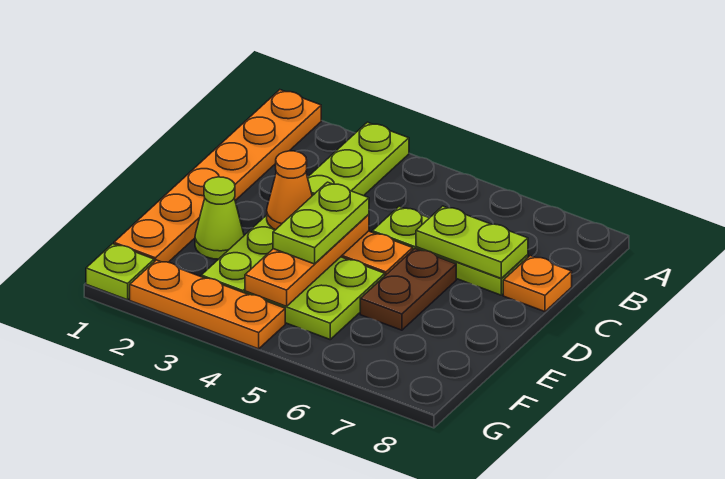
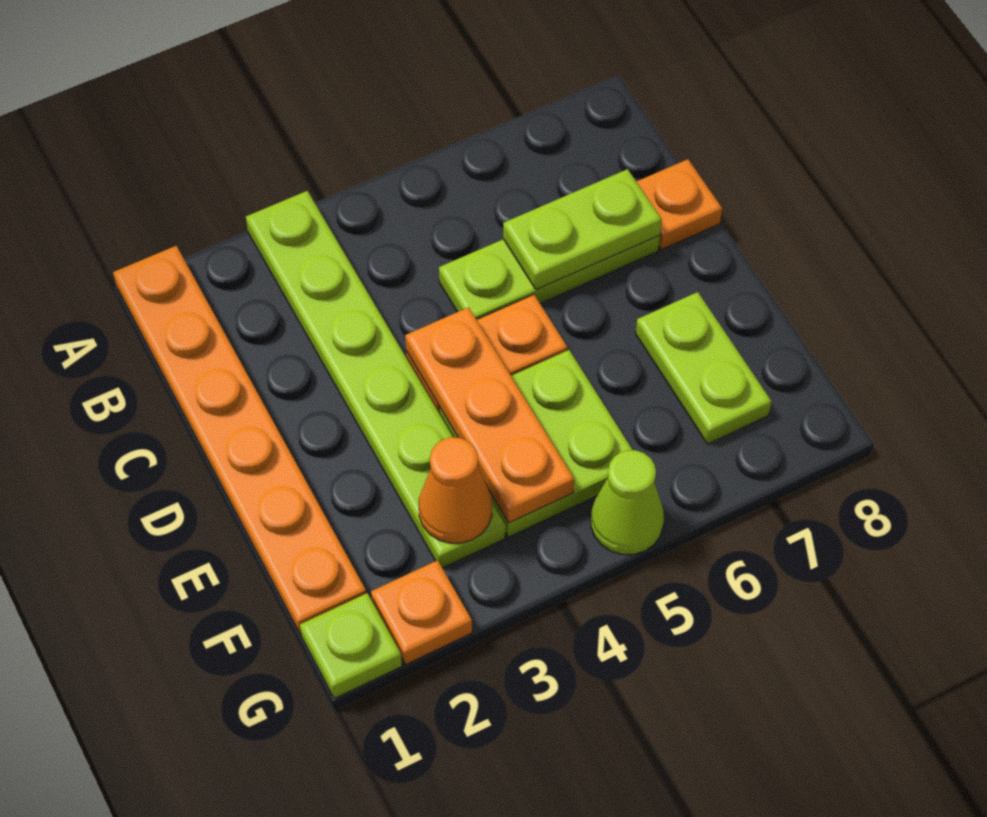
orange 1x1 cone [267,151,312,230] -> orange 1x1 cone moved to [419,437,492,543]
lime 1x2 plate [273,182,369,264] -> lime 1x2 plate moved to [636,292,772,444]
brown 1x2 plate [360,249,456,330] -> none
lime 1x1 cone [195,177,244,259] -> lime 1x1 cone moved to [591,450,664,554]
orange 1x3 plate [130,260,285,349] -> orange 1x1 plate [371,560,472,665]

